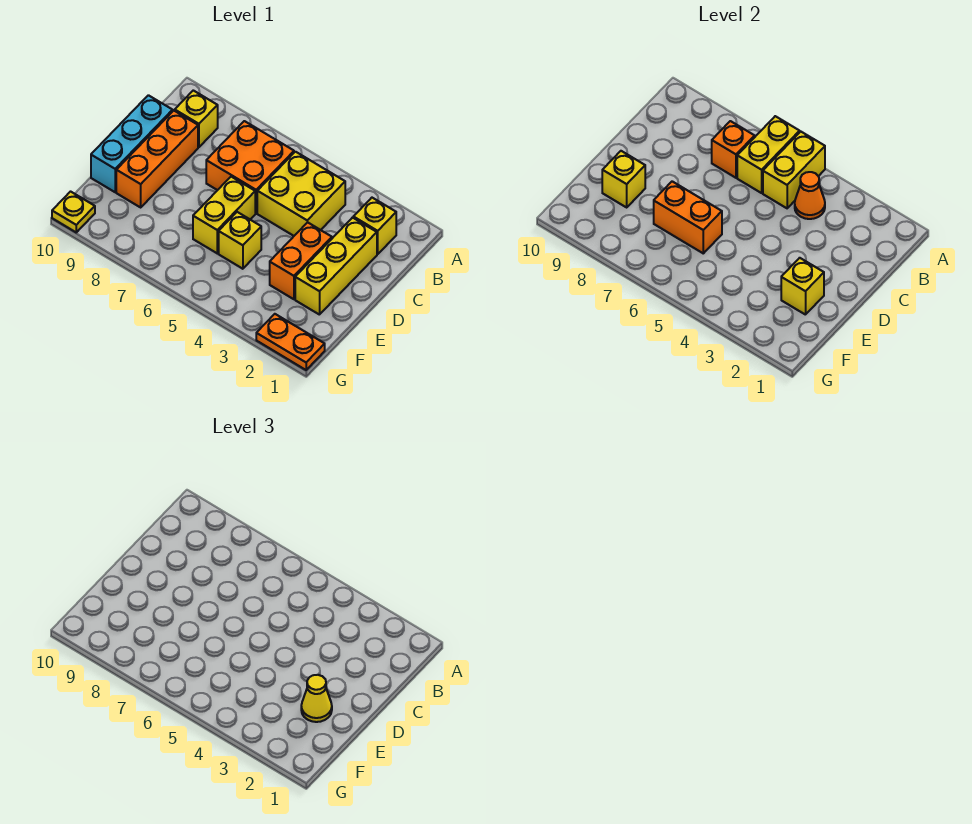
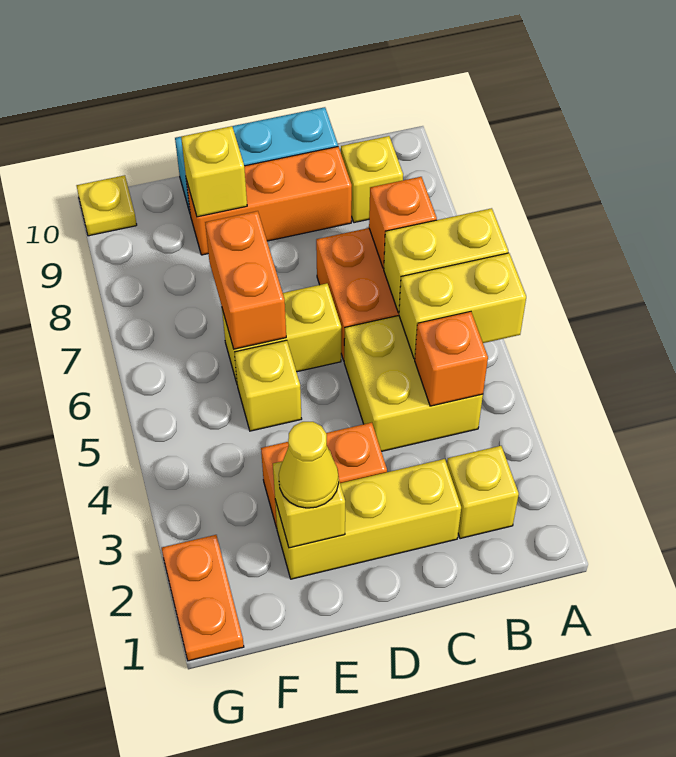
orange 1x1 cone [795,172,825,219] -> orange 1x1 brick [415,312,488,406]

